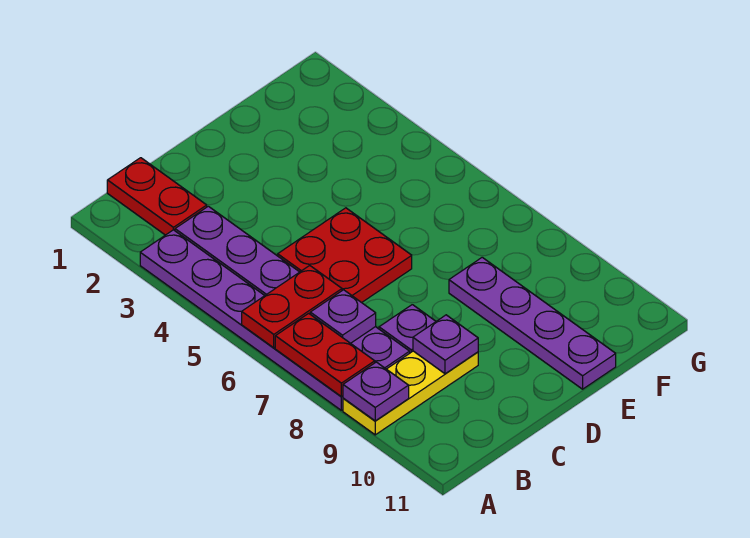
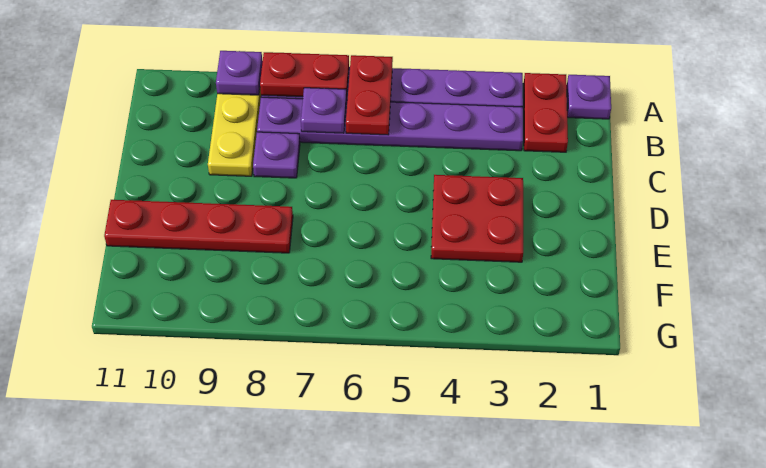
red 1x2 plate [107,158,207,235] -> red 1x2 plate turned to [524,73,568,152]
red 2x2 plate [278,208,412,303] -> red 2x2 plate moved to [431,175,523,262]
purple 1x1 plate [413,315,478,374] -> purple 1x1 plate moved to [567,75,611,119]
purple 1x4 plate [449,257,616,389] -> red 1x4 plate [104,200,293,253]

